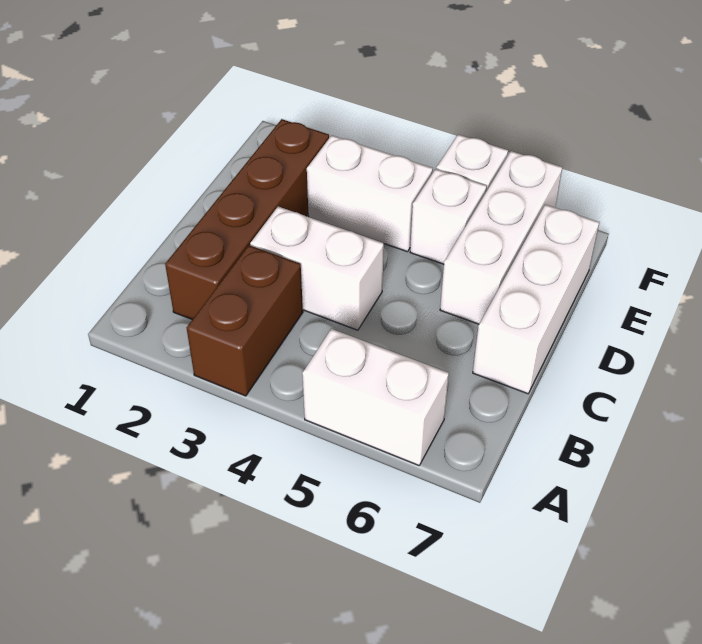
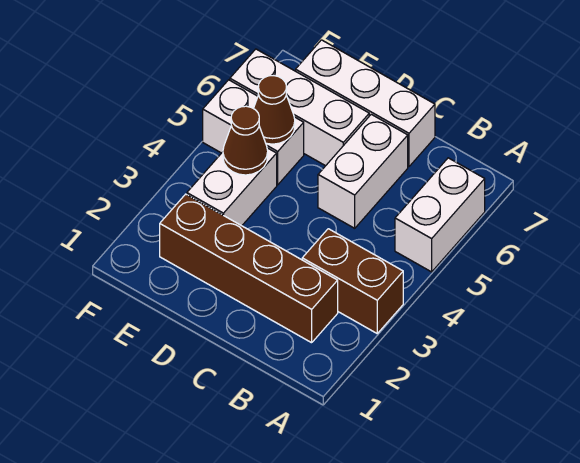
white 1x2 brick [250,207,384,330] -> white 1x2 brick moved to [318,114,408,228]
none -> brown 1x1 cone [223,106,268,175]
none -> brown 1x1 cone [253,76,295,144]

